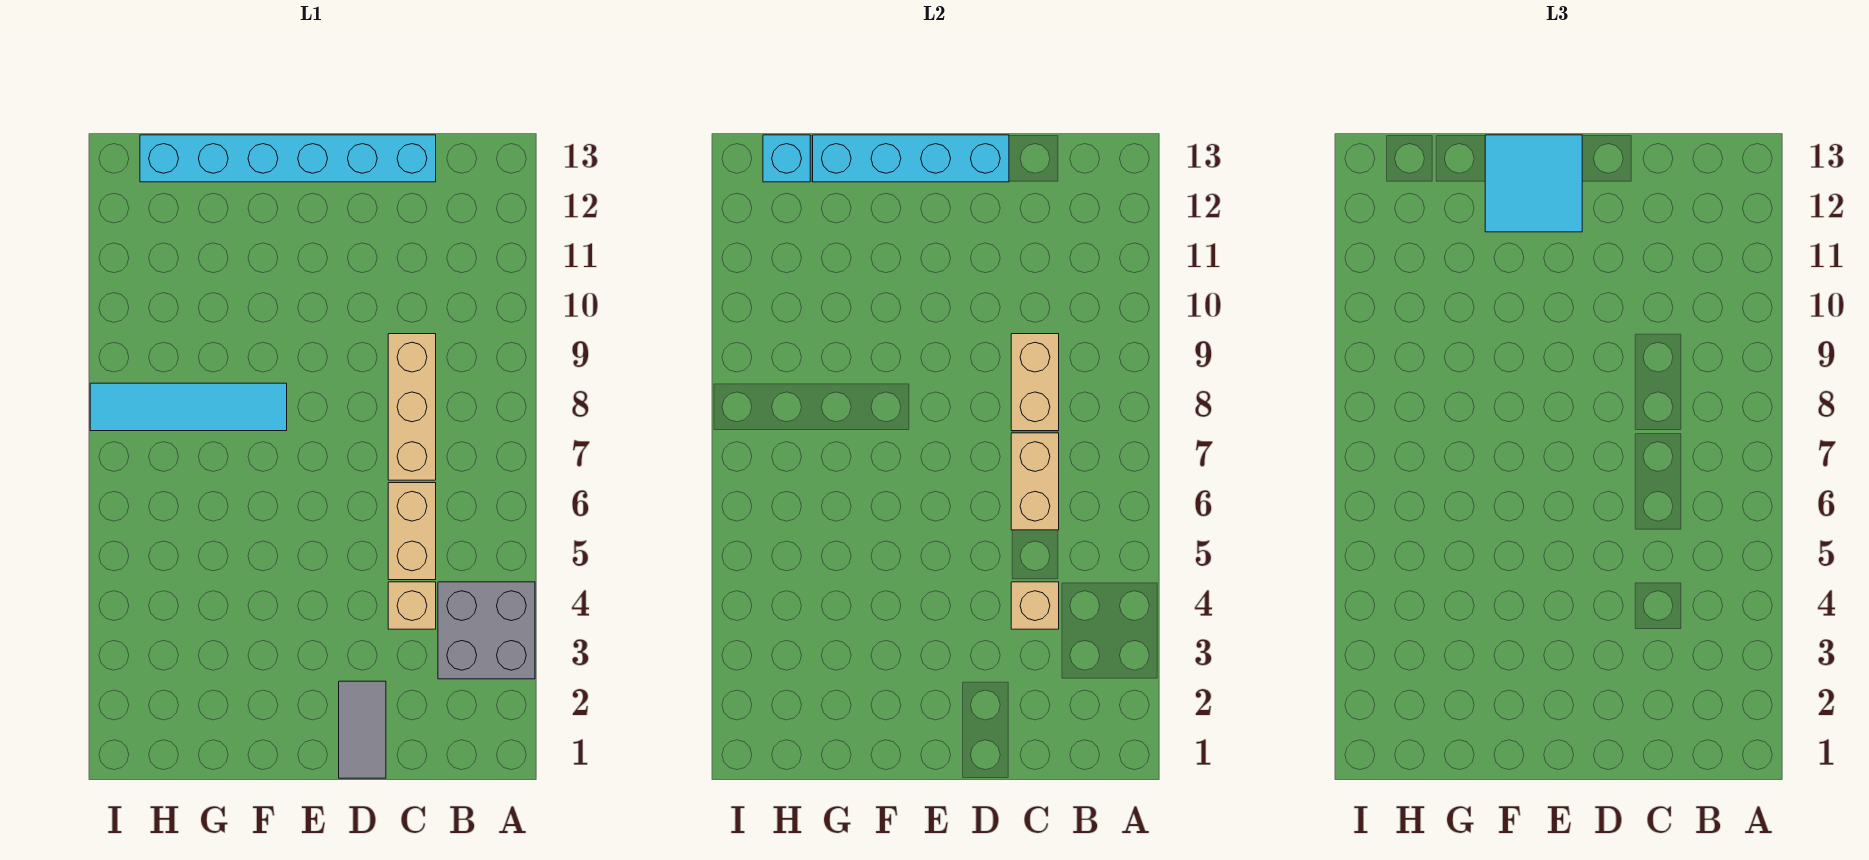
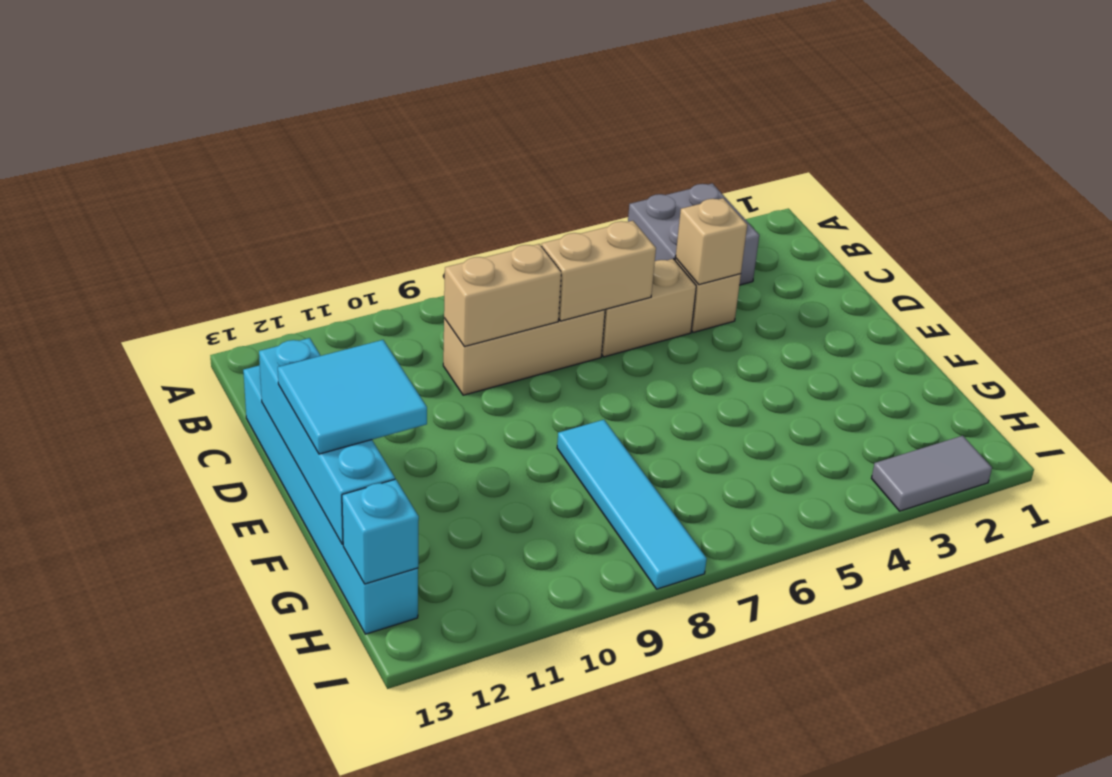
grey 1x2 tile [339,681,386,778] -> grey 1x2 tile moved to [871,436,992,511]

